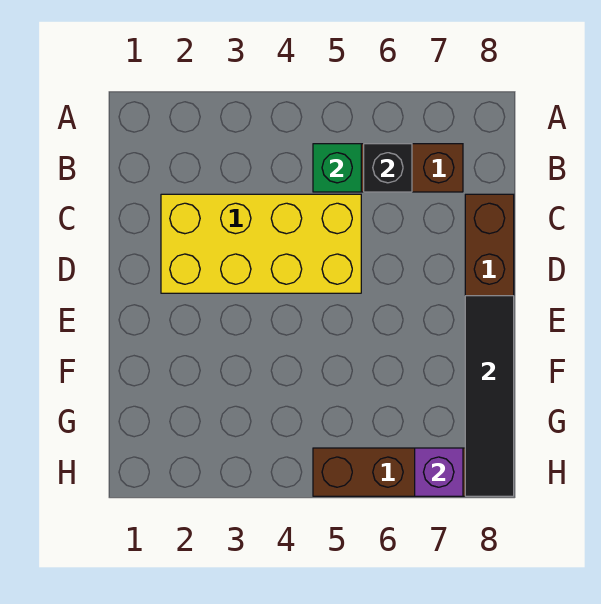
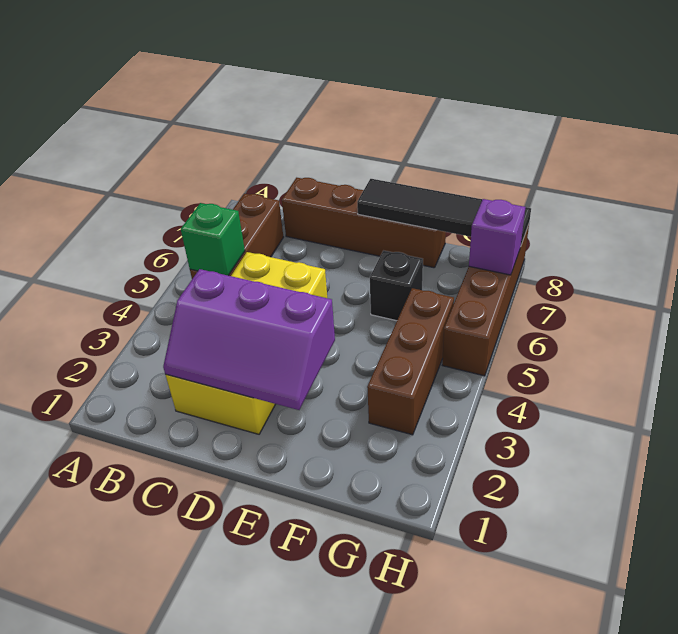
black 1x1 brick [364,144,412,192] -> black 1x1 brick moved to [370,251,423,321]
none -> purple 2x3 slope [163,269,335,410]
none -> brown 1x3 brick [367,288,454,435]

